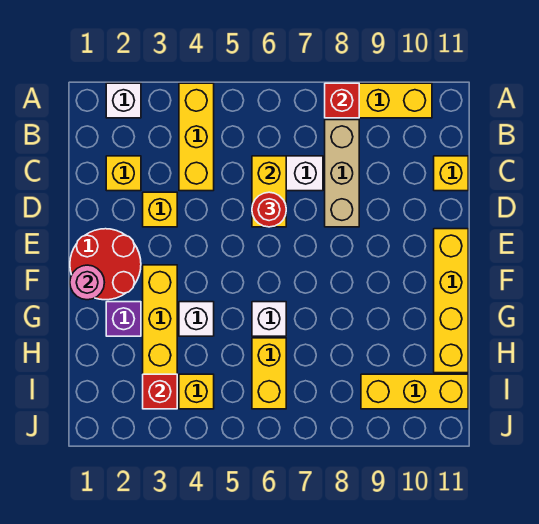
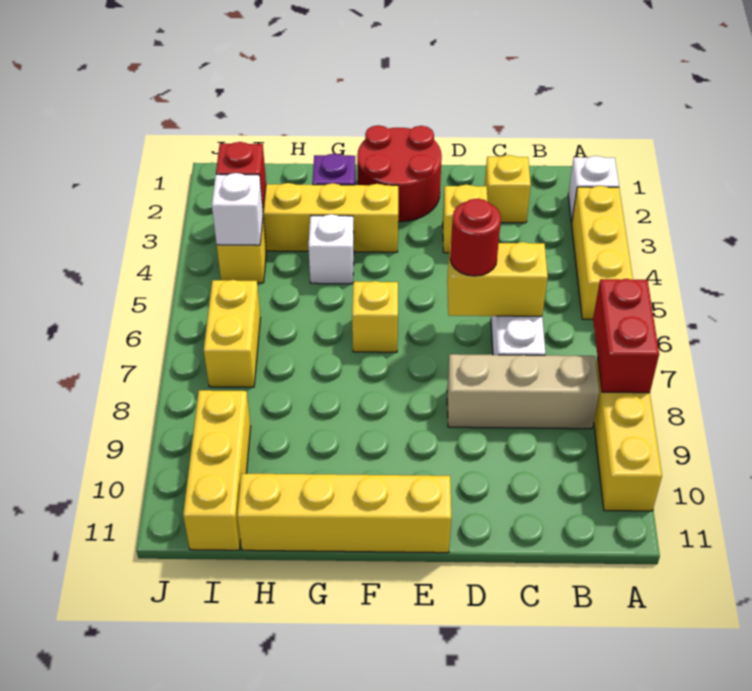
yellow 1x3 brick [179,83,214,191] -> yellow 1x3 brick turned to [572,186,633,319]
red 1x1 brick [325,83,359,118] -> red 1x2 brick [593,279,659,393]
yellow 1x1 brick [434,156,468,191] -> yellow 1x1 brick moved to [352,281,398,352]
pink 1x1 round brick [70,265,104,300] -> none
white 1x1 brick [252,302,286,336] -> white 1x1 brick moved to [212,173,263,245]
yellow 1x2 brick [252,338,286,409] -> yellow 1x2 brick turned to [204,280,261,387]

